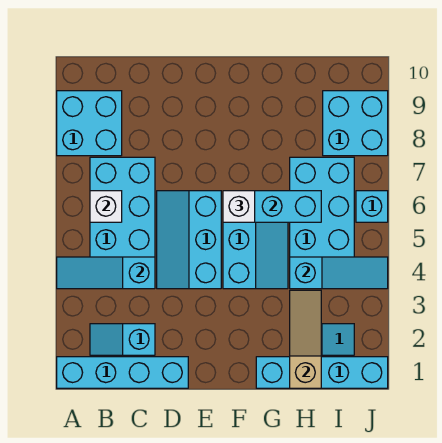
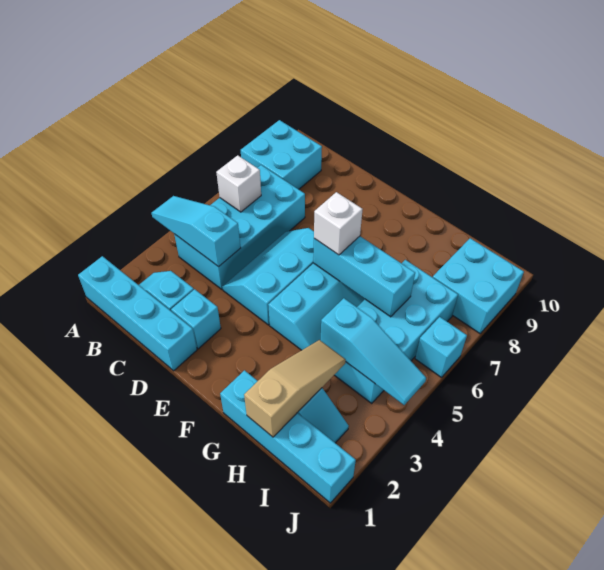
none -> cyan 1x1 brick [171,289,221,349]

